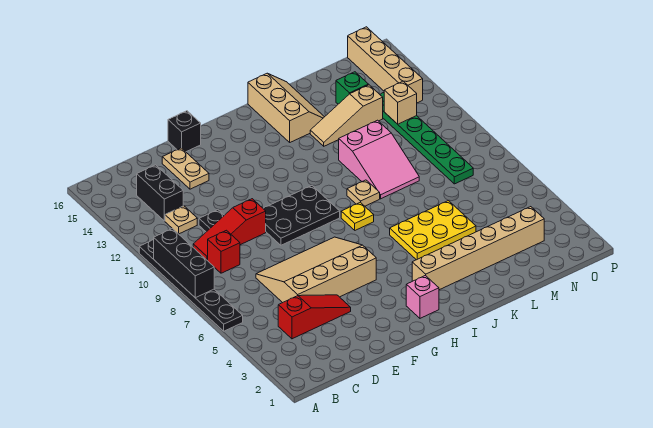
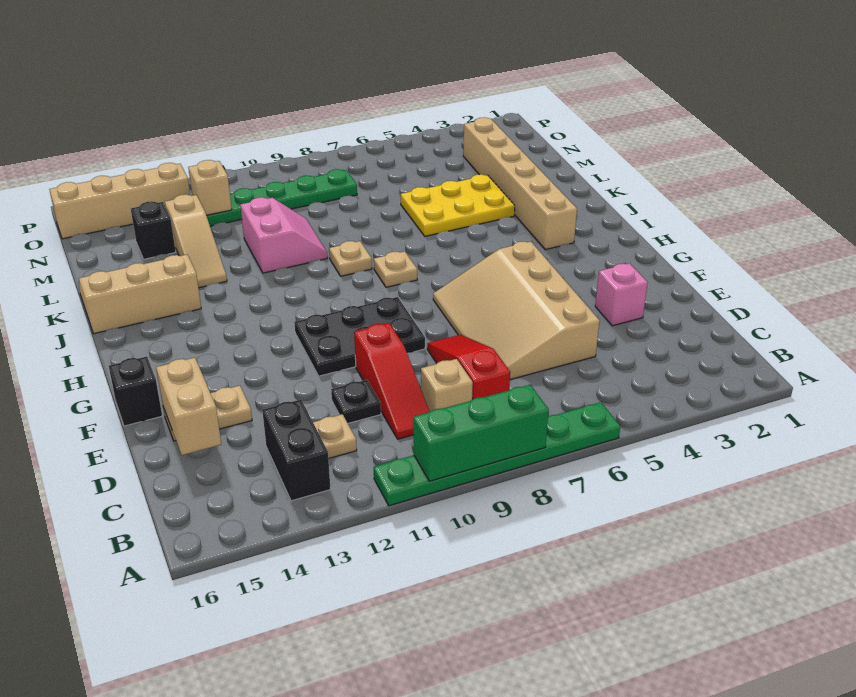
black 1x6 plate [139,240,243,331] -> green 1x6 plate [374,402,620,506]
black 1x3 brick [154,228,214,298] -> green 1x3 brick [413,385,549,481]
red 1x3 slope [278,295,351,339] -> red 1x3 slope moved to [427,335,510,400]
red 1x1 brick [207,230,240,273] -> tan 1x1 brick [421,359,473,412]
black 1x2 brick [137,165,183,221] -> black 1x2 brick turned to [262,400,331,501]
none -> tan 1x2 brick [156,358,221,455]
black 2x3 plate [263,186,340,245] -> black 2x3 plate turned to [294,297,425,376]
pink 1x1 brick [406,275,439,318] -> pink 1x1 brick moved to [595,263,648,326]
yellow 1x1 plate [341,202,374,230] -> tan 1x1 plate [374,251,417,287]
yellow 2x3 plate [390,201,476,260] -> yellow 2x3 plate turned to [401,174,515,236]
pink 2x3 slope [339,120,419,199] -> pink 2x2 slope [240,197,328,273]
green 1x1 brick [336,72,368,104] -> black 1x1 brick [131,201,176,259]

